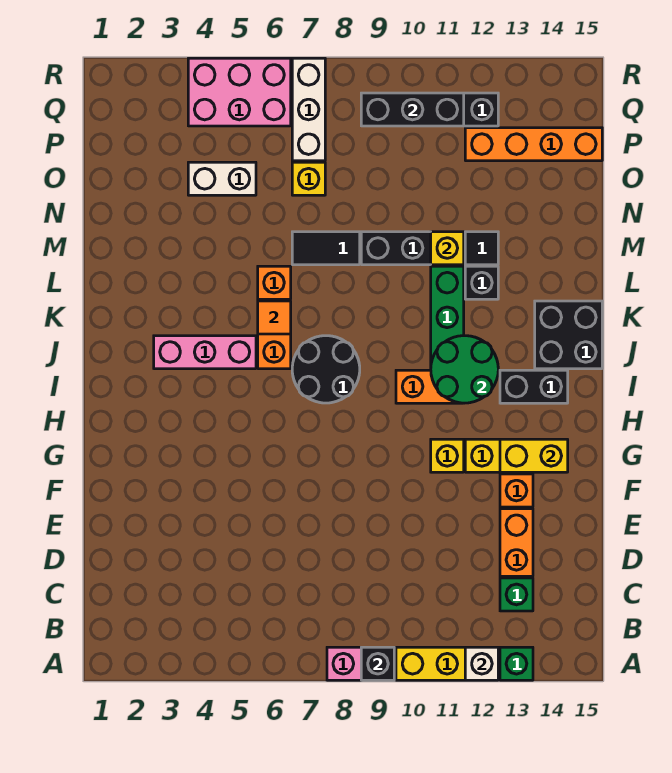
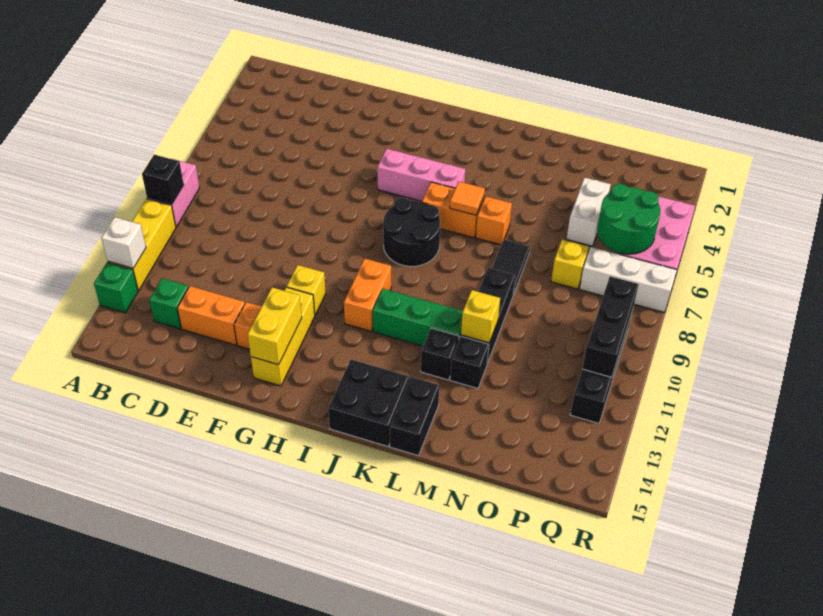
green 2x2 round brick [431,336,498,403] -> green 2x2 round brick moved to [597,184,660,254]
black 1x2 brick [500,370,568,403] -> black 1x2 brick moved to [390,377,439,456]
pink 1x3 brick [154,336,256,369] -> pink 1x3 brick turned to [377,149,465,201]
black 1x1 tile [465,232,498,265] -> black 1x1 brick [450,337,489,388]
orange 1x4 brick [465,128,602,161] -> none

